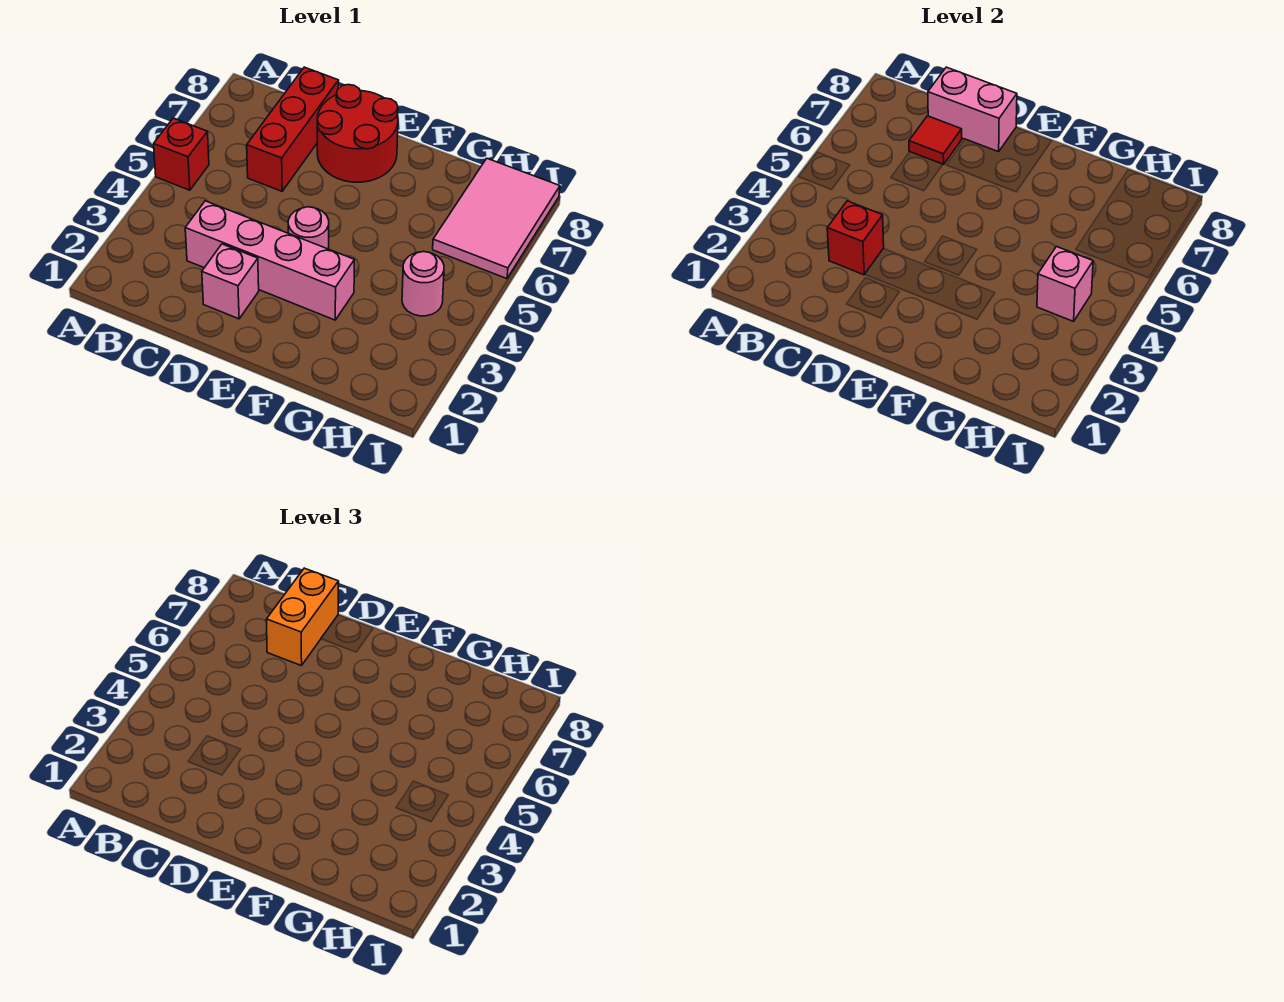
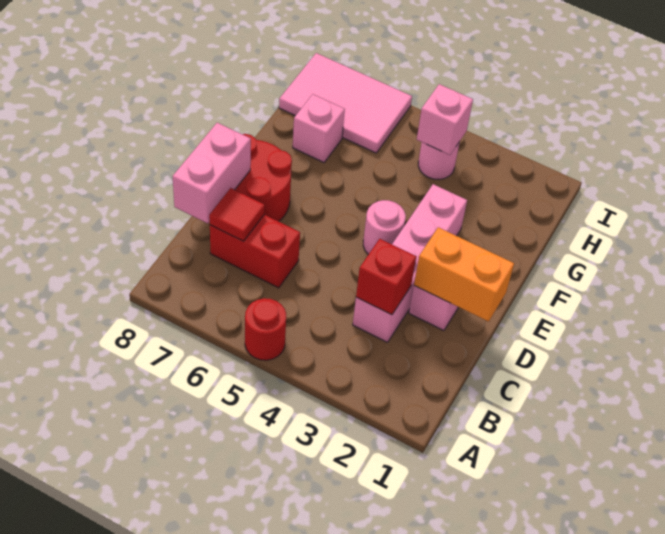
red 1x1 brick [154,118,209,190] -> red 1x1 round brick [245,298,286,360]
red 1x3 brick [247,67,339,191] -> red 1x2 brick [210,215,300,288]
orange 1x2 brick [266,568,339,666] -> orange 1x2 brick moved to [414,227,514,322]
none -> pink 1x1 brick [293,94,345,162]

